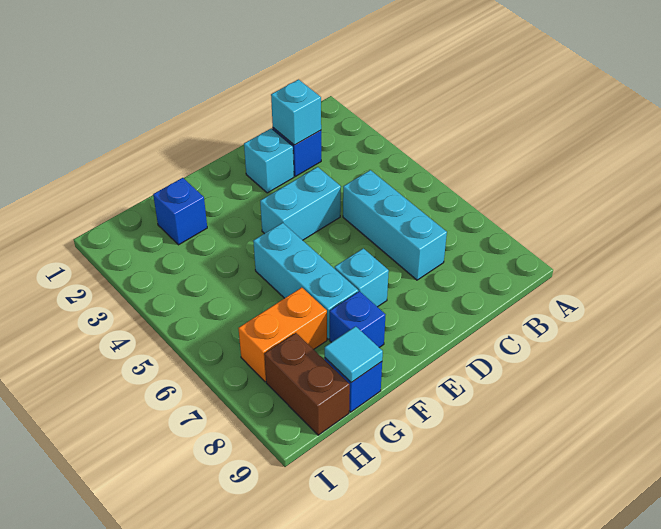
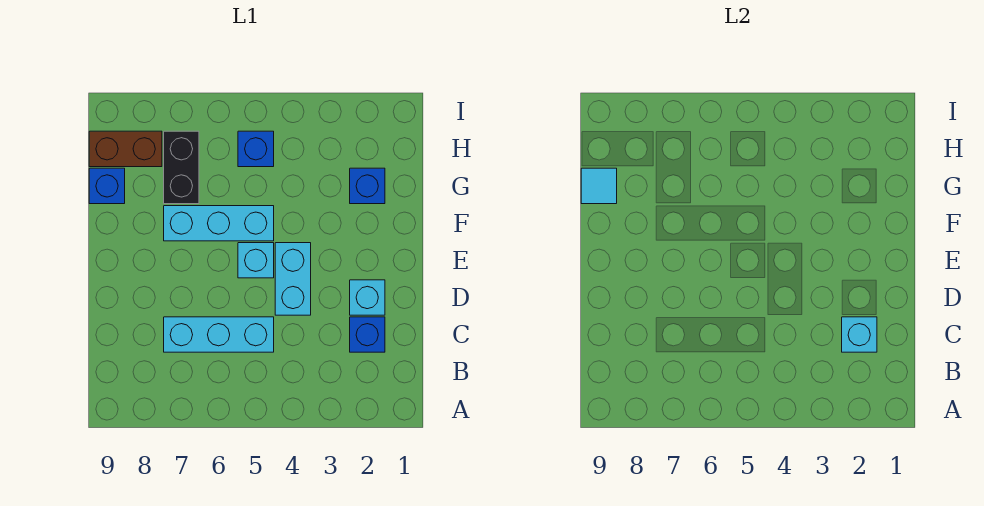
cyan 1x1 brick [335,248,389,307] -> cyan 1x1 brick moved to [238,243,274,278]
blue 1x1 brick [330,291,385,347] -> blue 1x1 brick moved to [238,131,274,167]
orange 1x2 brick [238,288,327,382] -> black 1x2 brick [164,131,199,204]

